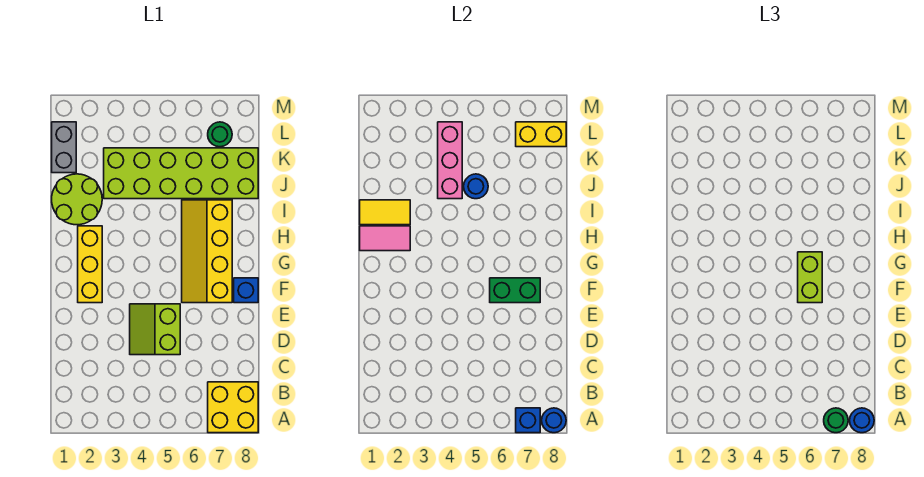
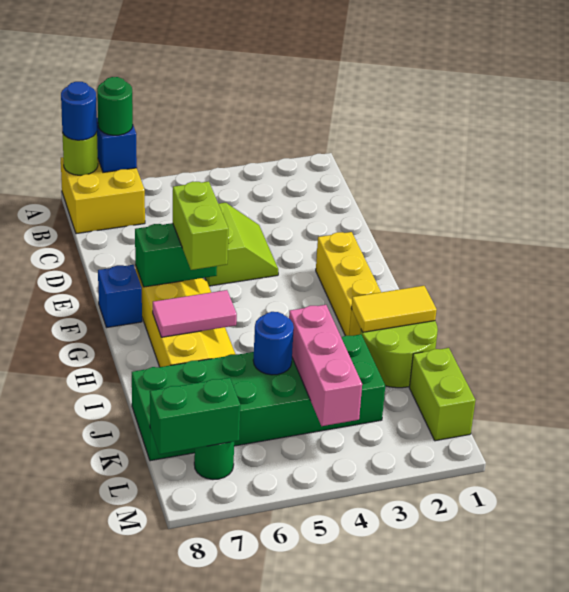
blue 1x1 round brick [542,408,566,433] -> lime 1x1 round brick [62,132,98,175]
pink 1x2 tile [360,226,410,251] -> pink 1x2 tile moved to [153,290,237,337]
lime 2x6 brick [104,148,258,199] -> green 2x6 brick [132,334,385,461]
grey 1x2 brick [52,122,76,173] -> lime 1x2 brick [409,348,475,441]
yellow 1x2 brick [516,122,566,147] -> green 1x2 brick [150,378,240,454]

